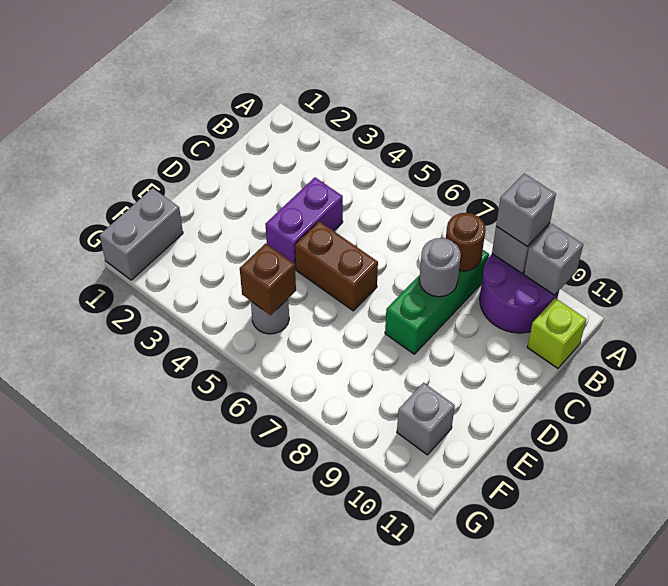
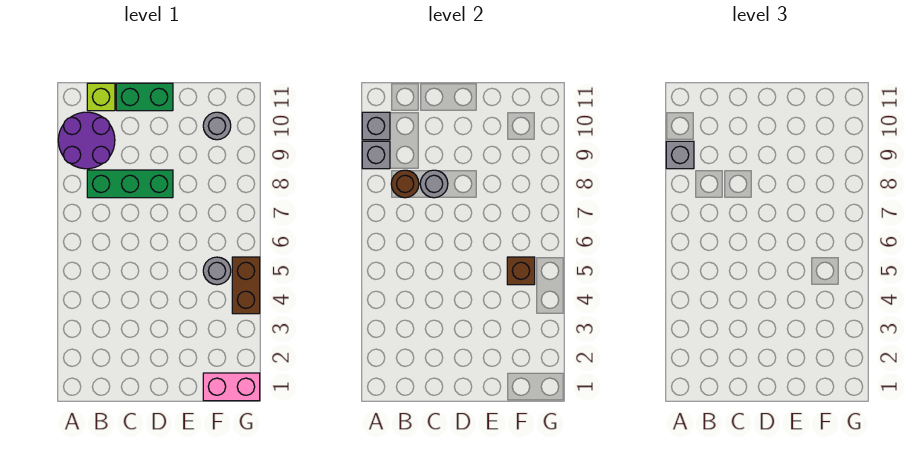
purple 1x2 brick [265,177,343,268] -> none
none -> green 1x2 brick [116,83,173,111]
brown 1x2 brick [295,221,378,311] -> brown 1x2 brick moved to [232,257,260,314]
grey 1x2 brick [100,188,183,280] -> pink 1x2 brick [203,373,260,401]
grey 1x1 brick [397,383,455,455] -> grey 1x1 round brick [203,112,231,140]

